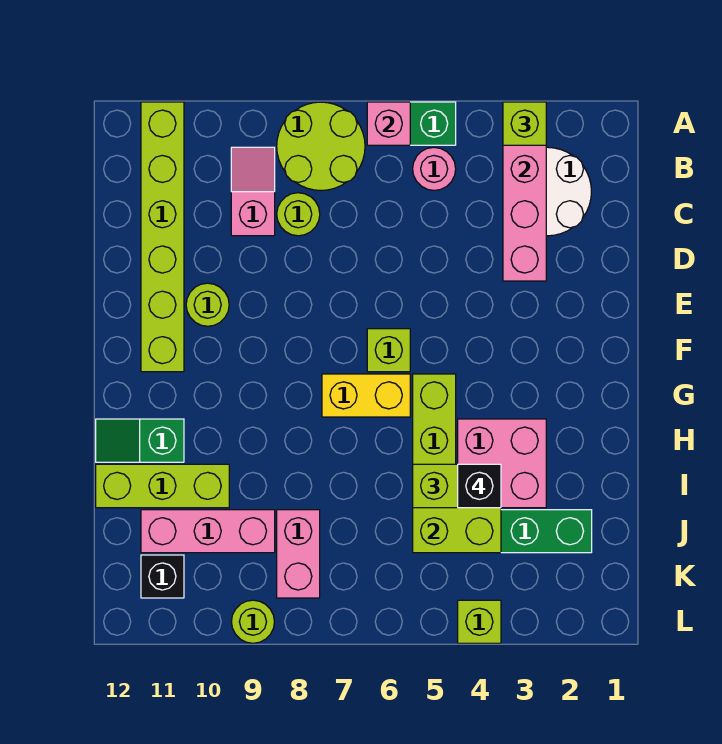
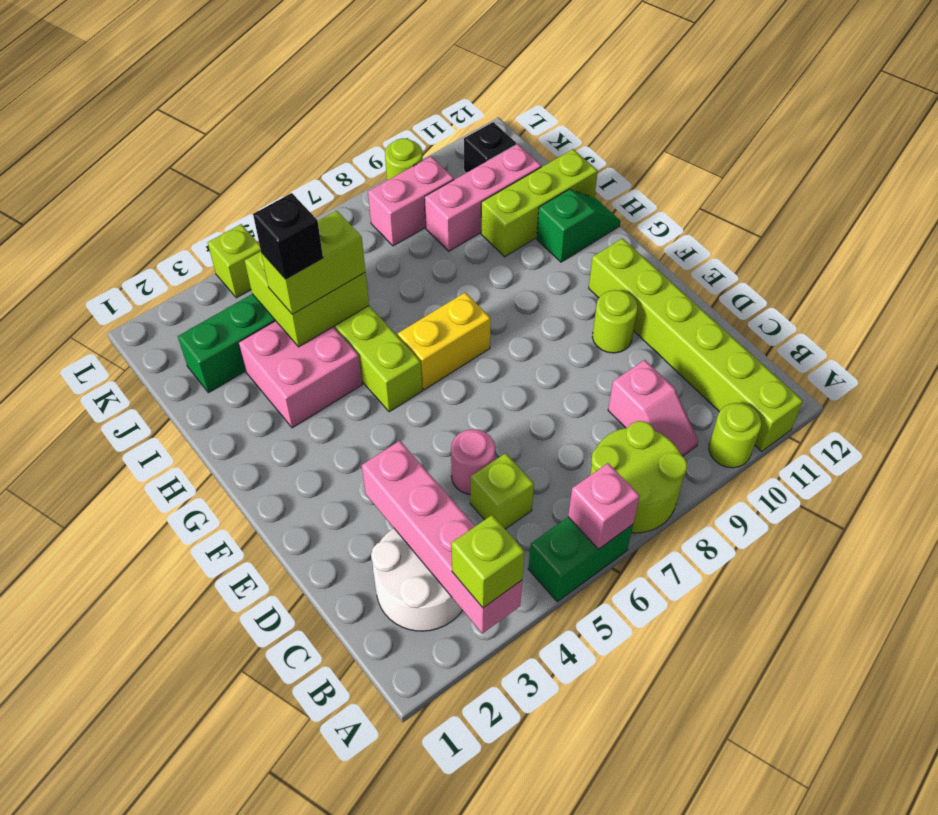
pink 1x1 round brick [413,147,456,190] -> pink 1x1 round brick moved to [451,429,495,494]
lime 1x1 round brick [277,193,320,236] -> lime 1x1 round brick moved to [709,403,761,468]
lime 1x1 brick [367,329,410,372] -> lime 1x1 brick moved to [470,453,534,529]
pink 1x2 brick [277,510,320,598] -> pink 1x2 brick turned to [368,156,454,246]

